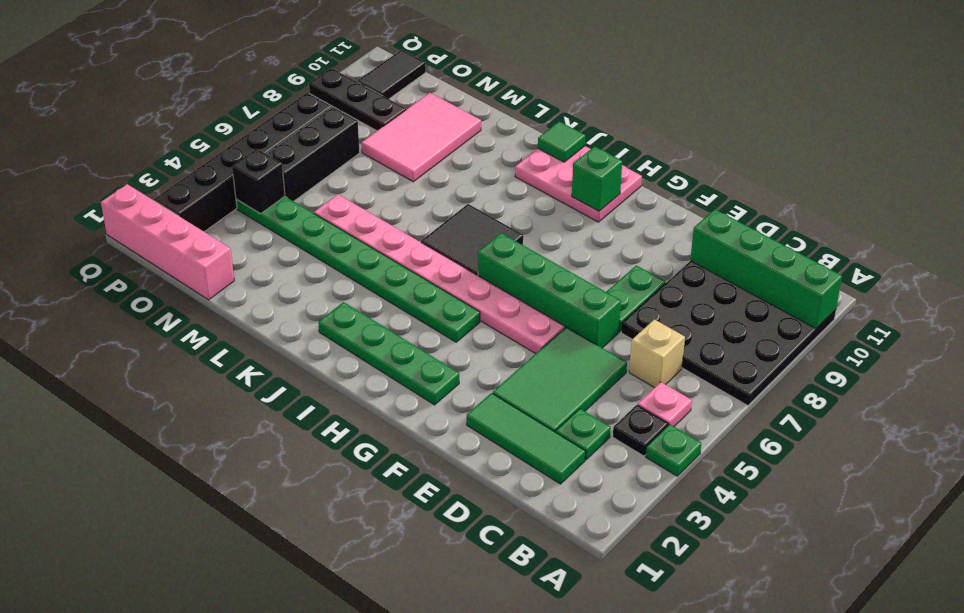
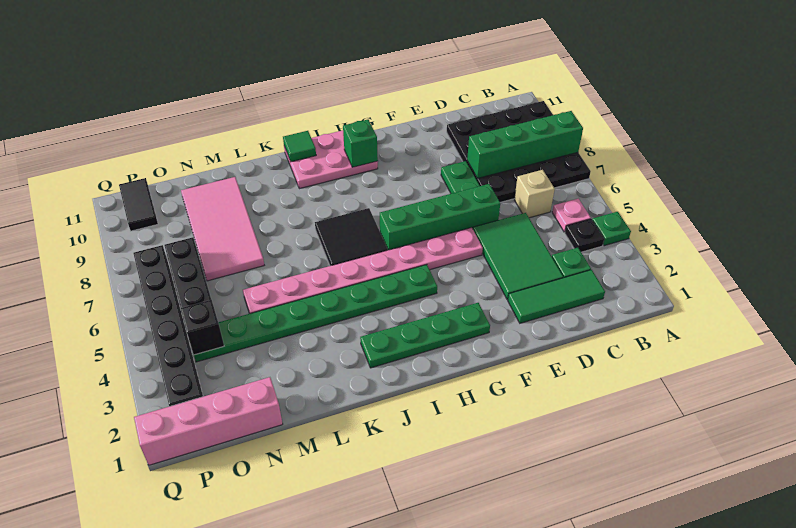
green 1x4 brick [690,209,842,329] -> green 1x4 brick moved to [467,111,583,178]
pink 2x3 tile [361,93,481,182] -> pink 2x4 tile [181,177,264,281]
black 1x3 plate [309,68,406,131] -> none

